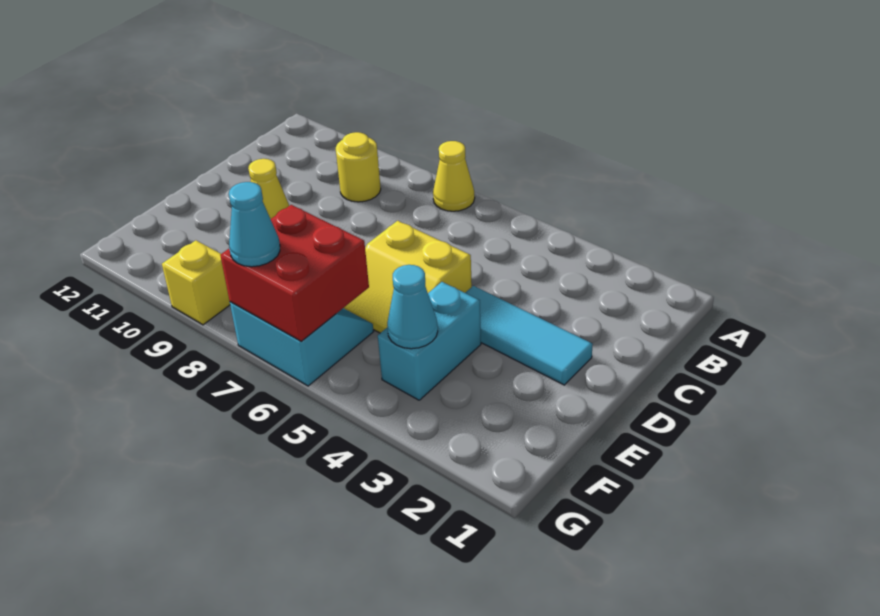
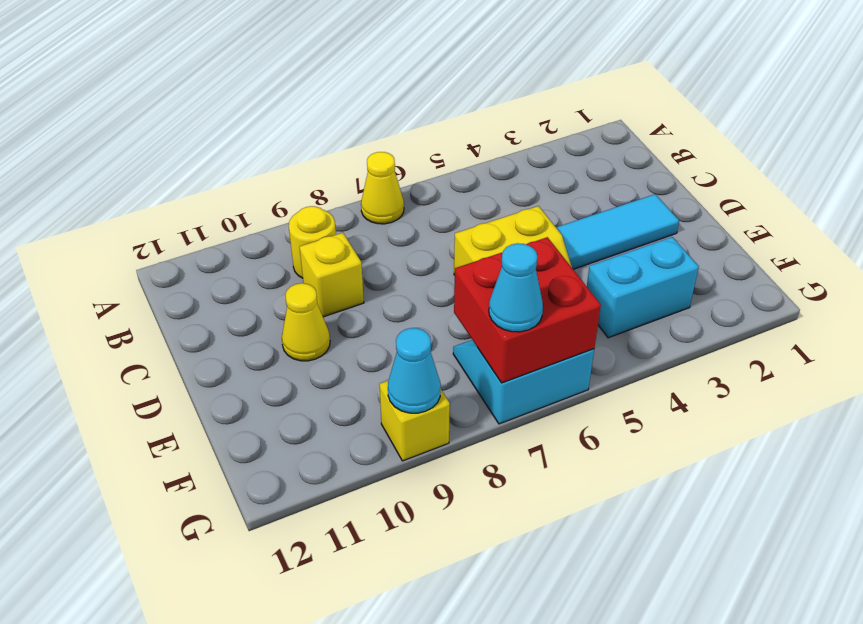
none -> yellow 1x1 brick [300,233,364,317]
cyan 1x2 brick [378,282,481,400] -> cyan 1x2 brick turned to [587,237,699,338]
cyan 1x1 cone [387,265,438,349] -> cyan 1x1 cone moved to [388,328,441,413]

